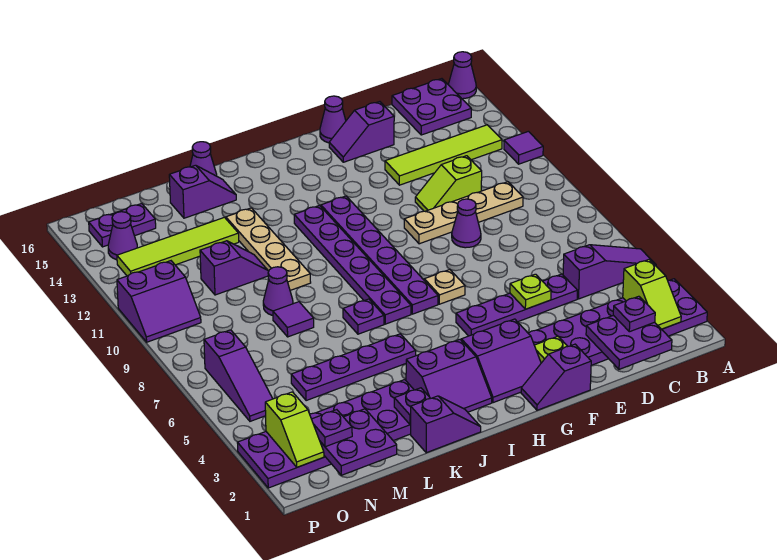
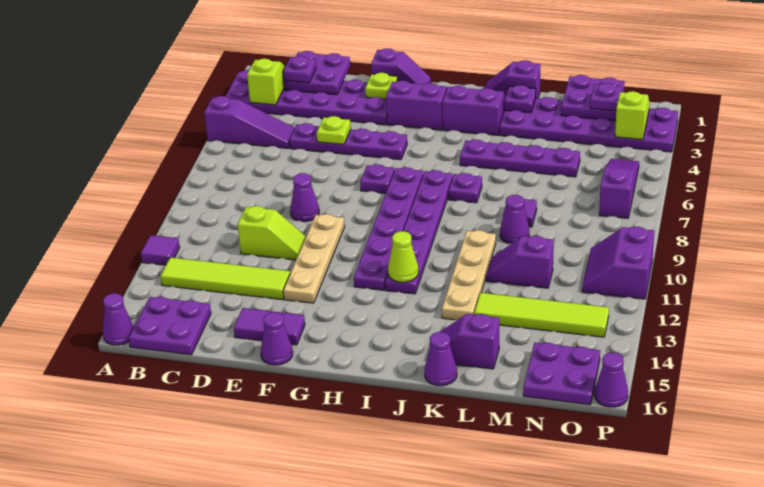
purple 1x3 slope [563,245,656,299] -> purple 1x3 slope turned to [204,96,294,148]
tan 1x4 plate [404,182,523,244] -> tan 1x4 plate turned to [283,214,345,303]
purple 1x2 slope [329,102,394,162] -> purple 1x2 tile [234,308,305,345]
tan 1x1 plate [424,270,465,304] -> purple 1x1 plate [360,164,394,193]
none -> lime 1x1 cone [388,231,419,282]
purple 1x2 plate [89,204,156,247] -> purple 2x2 plate [523,343,600,405]
purple 2x2 slope [117,261,201,342] -> purple 2x2 slope turned to [582,227,654,299]
purple 1x1 cone [108,212,137,260] -> purple 1x1 cone moved to [595,352,628,407]

